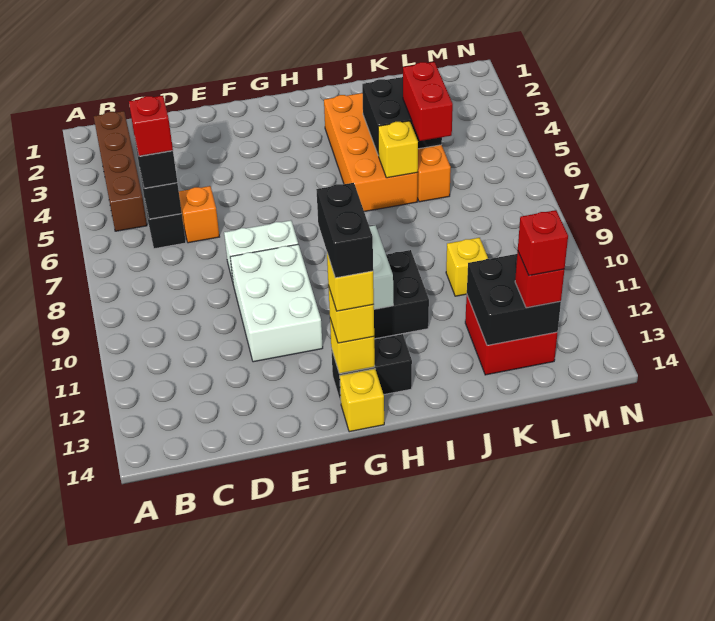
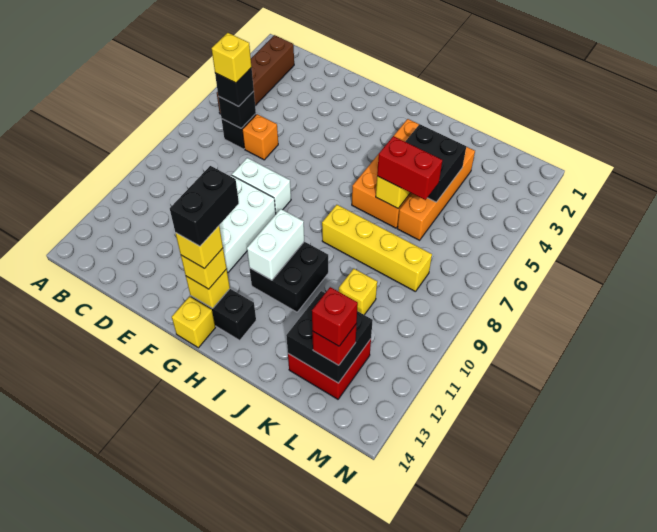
red 1x1 brick [129,96,173,156] -> yellow 1x1 brick [212,33,251,83]
none -> yellow 1x4 brick [322,205,432,292]
red 1x2 brick [403,62,453,141] -> red 1x2 brick turned to [377,136,443,200]

